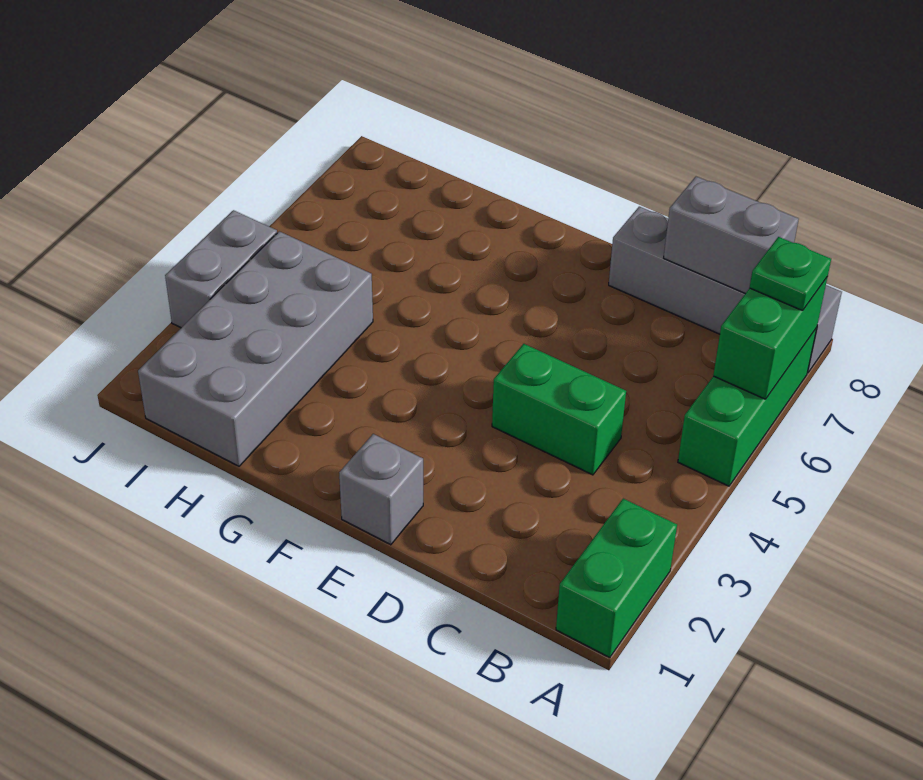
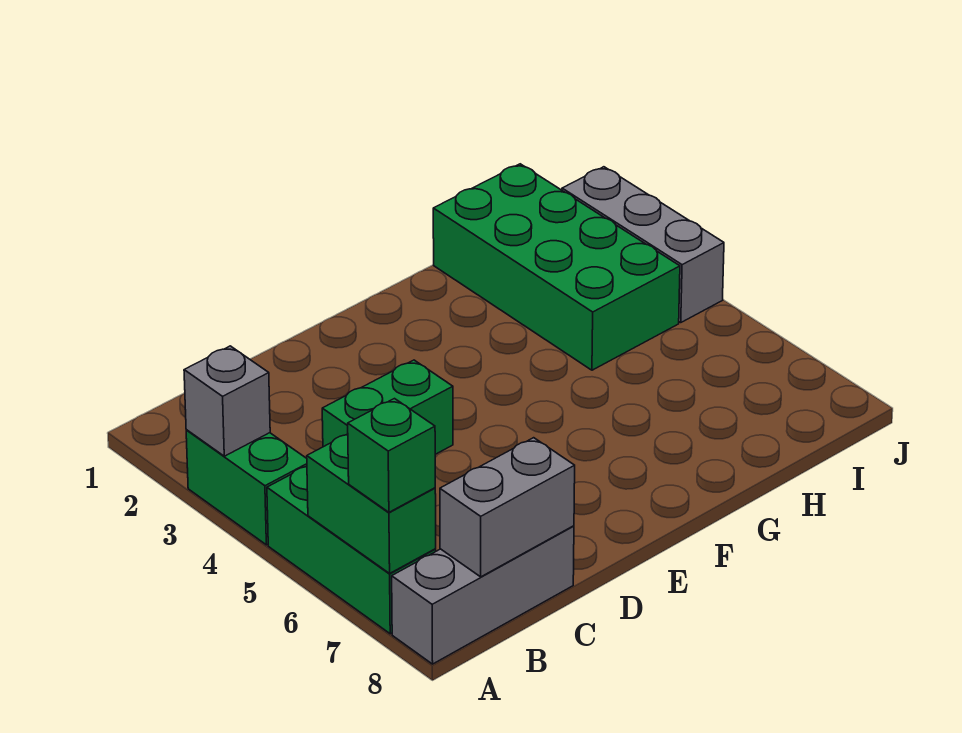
green 1x2 brick [556,499,677,658] -> green 1x2 brick moved to [186,430,307,545]
green 1x1 plate [750,237,831,311] -> green 1x1 brick [348,399,435,512]
grey 1x4 brick [609,207,842,373] -> grey 1x3 brick [392,526,574,664]
grey 1x1 brick [339,434,423,545] -> grey 1x1 brick moved to [184,346,270,456]
grey 2x4 brick [138,231,373,466] -> green 2x4 brick [433,164,680,370]
grey 1x2 brick [165,210,277,328] -> grey 1x3 brick [562,167,724,323]

